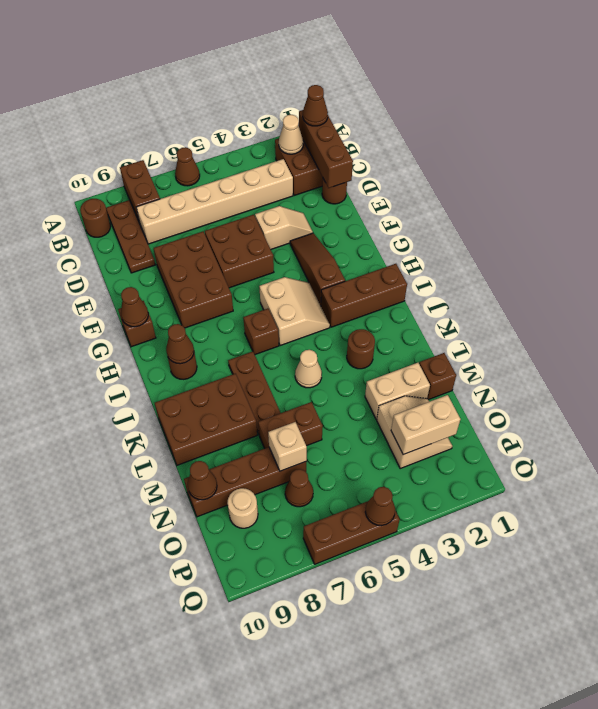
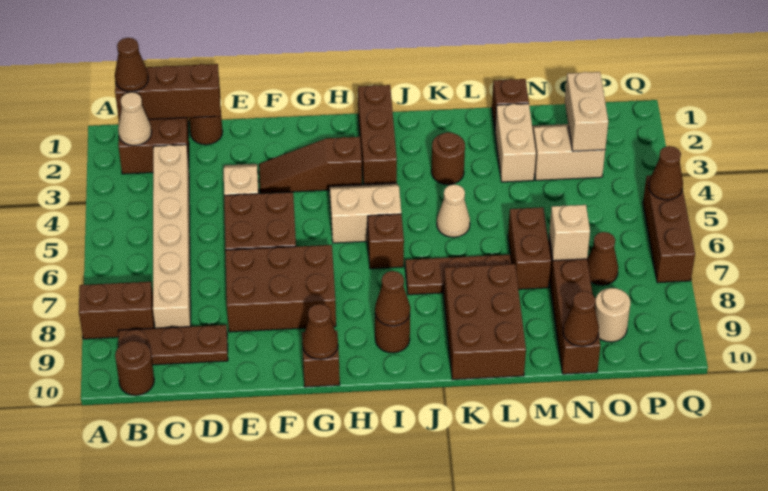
brown 1x1 cone [175,147,200,186] -> none

